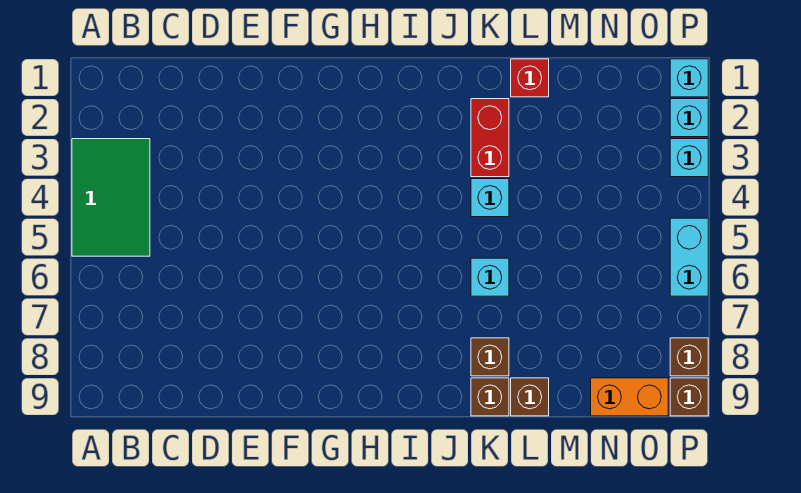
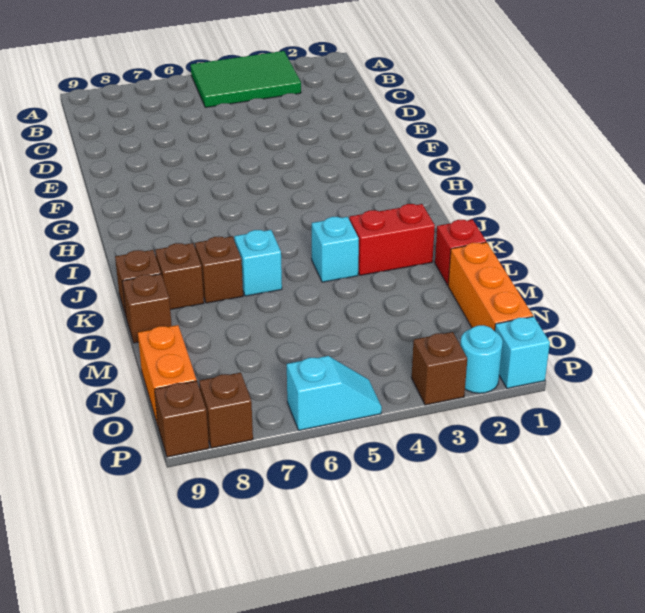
none -> brown 1x1 brick [195,236,243,303]
none -> orange 1x3 brick [448,242,533,331]
cyan 1x1 brick [670,99,708,137] -> cyan 1x1 round brick [460,325,503,393]
cyan 1x1 brick [670,139,708,177] -> brown 1x1 brick [412,332,467,405]
cyan 1x2 brick [670,218,708,296] -> cyan 1x2 slope [287,356,382,430]

